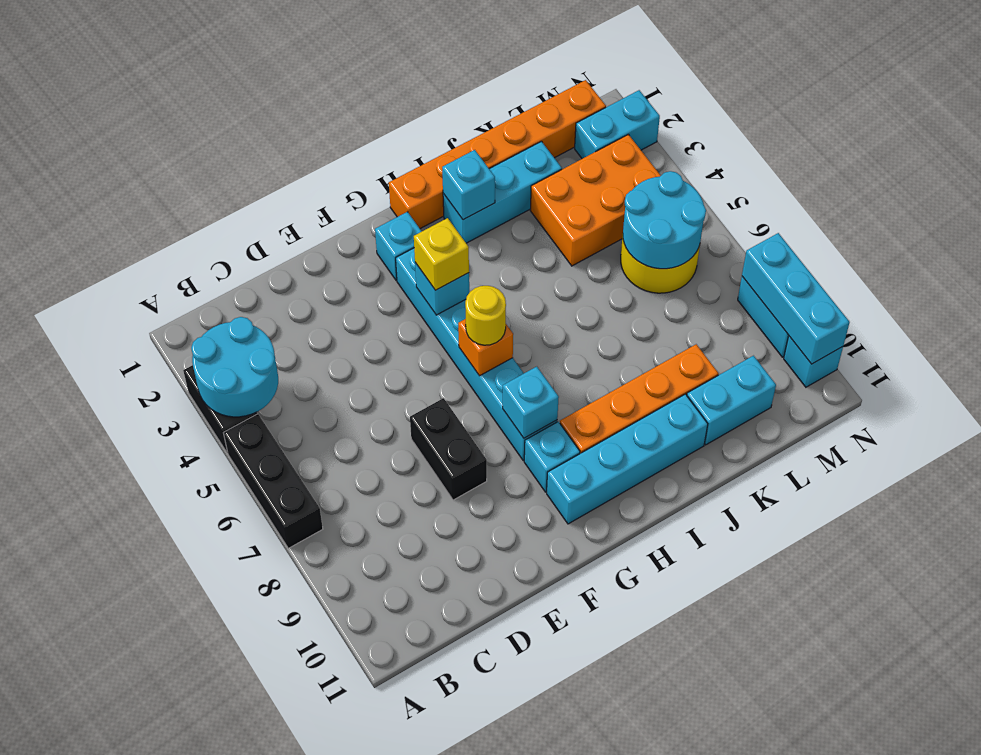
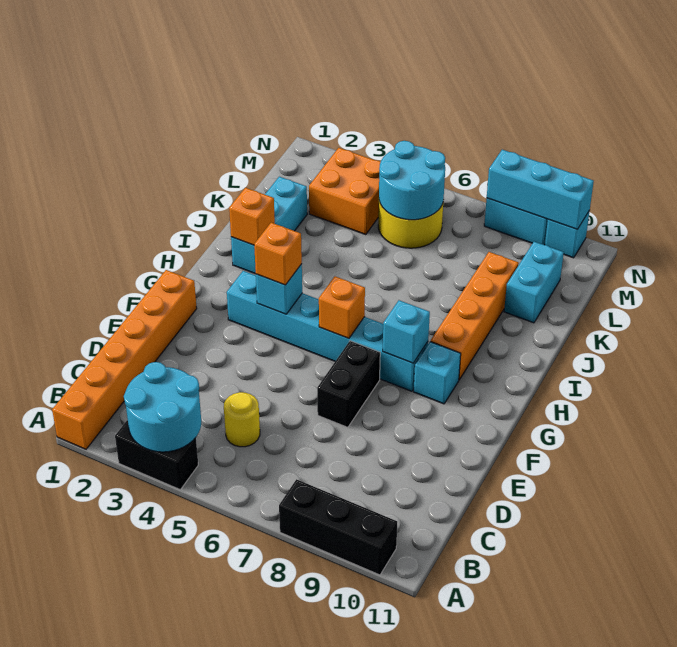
black 1x3 brick [224,414,323,548] -> black 1x3 brick moved to [279,479,397,575]
black 1x2 brick [410,398,487,500] -> black 1x2 brick turned to [317,341,380,427]
cyan 1x1 brick [375,212,422,281] -> none
yellow 1x1 brick [414,218,469,290] -> orange 1x1 brick [254,223,302,285]
yellow 1x1 round brick [465,286,506,345] -> yellow 1x1 round brick moved to [224,392,260,447]
cyan 1x4 brick [547,394,708,524] -> none
orange 1x6 brick [389,80,606,229] -> orange 1x6 brick moved to [52,270,197,449]
cyan 1x1 brick [442,150,495,220] -> orange 1x1 brick [229,188,275,245]
orange 2x3 brick [530,134,661,266] -> orange 2x2 brick [309,148,380,235]
cyan 1x2 brick [575,90,660,159] -> none

